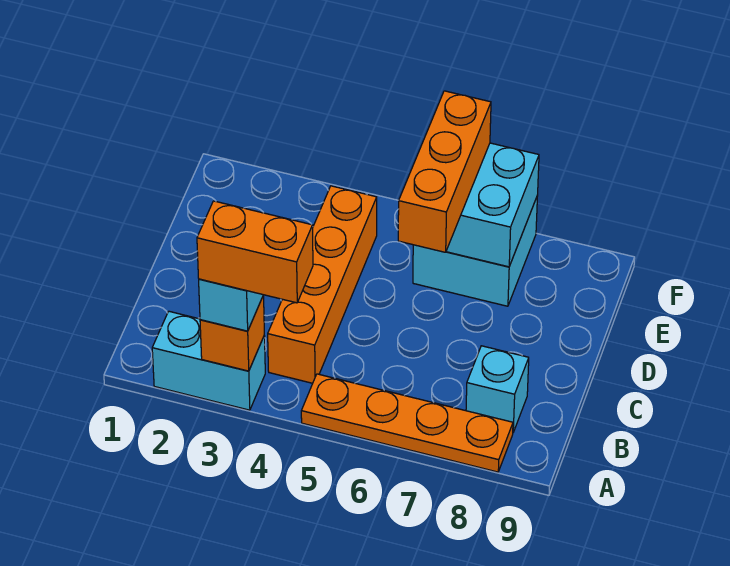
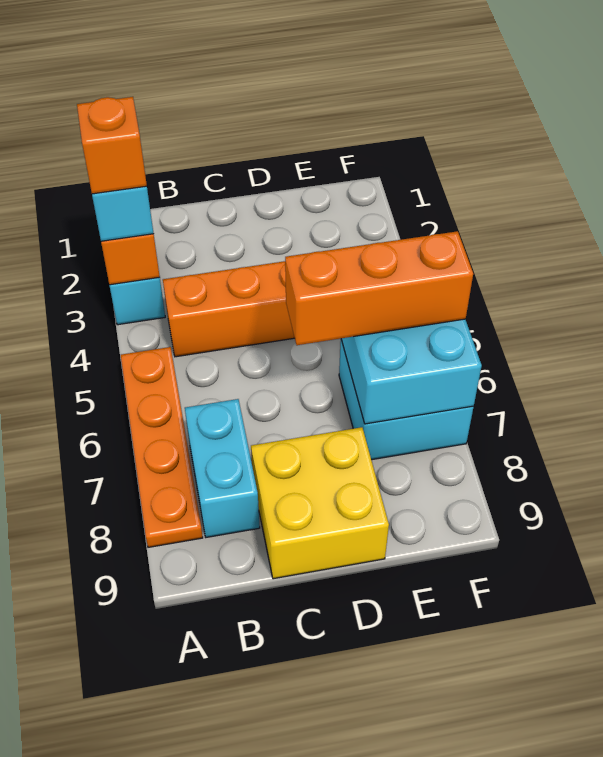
orange 1x2 brick [197,201,313,303] -> orange 1x1 brick [77,97,147,194]
cyan 1x1 brick [466,346,529,432] -> cyan 1x2 brick [185,399,260,537]
none -> yellow 2x2 brick [251,427,389,579]

